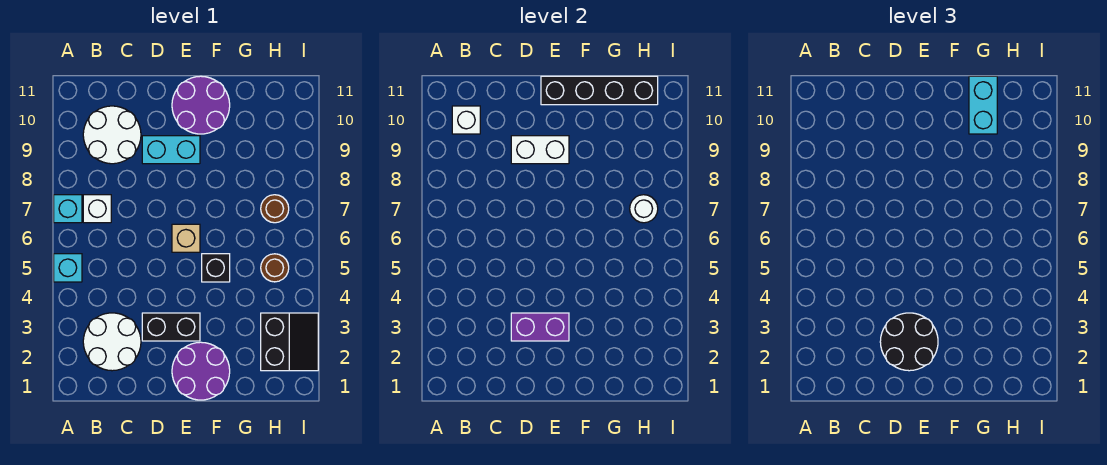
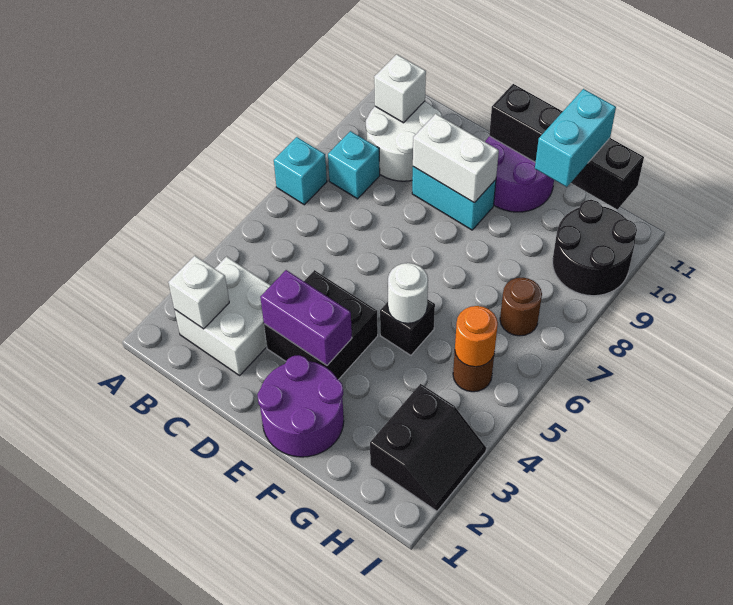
cyan 1x1 brick [54,254,82,282] -> cyan 1x1 brick moved to [328,131,380,199]
white 2x2 round brick [83,313,141,371] -> white 2x2 brick [174,257,271,375]
white 1x1 brick [83,195,111,223] -> white 1x1 brick moved to [168,256,229,329]
black 2x2 round brick [880,313,938,371] -> black 2x2 round brick moved to [553,200,637,296]
black 1x2 brick [142,313,200,341] -> black 2x2 brick [264,270,378,380]
tan 1x1 brick [172,224,200,252] -> none
none -> orange 1x1 round brick [455,306,498,367]
white 1x1 round brick [630,195,658,223] -> white 1x1 round brick moved to [388,263,428,323]

